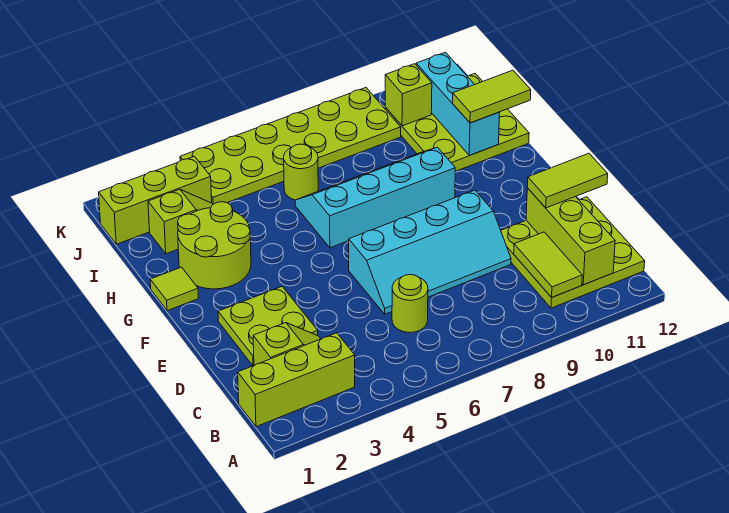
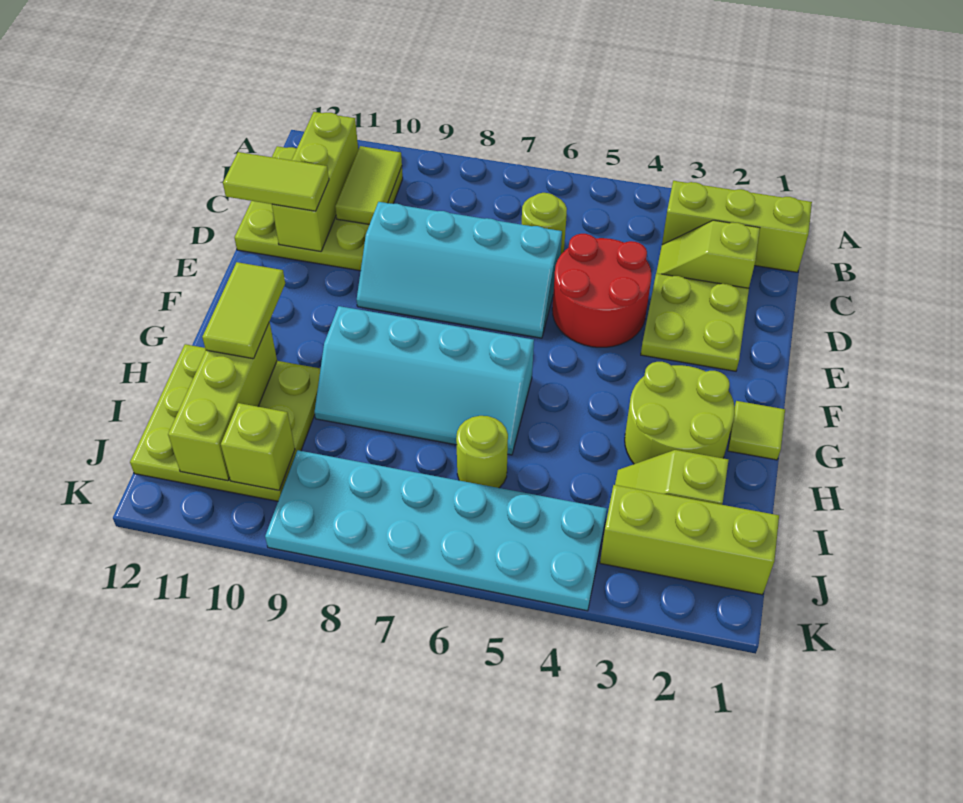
none -> red 2x2 round brick [552,234,651,347]
cyan 2x4 slope [349,190,511,314] -> cyan 2x4 slope turned to [357,202,562,338]
cyan 1x3 brick [416,52,500,155] -> lime 1x3 brick [168,322,277,481]
lime 1x2 tile [452,70,531,123] -> lime 1x2 tile turned to [202,262,285,359]
lime 2x6 plate [180,88,401,204] -> cyan 2x6 plate [265,450,607,611]

